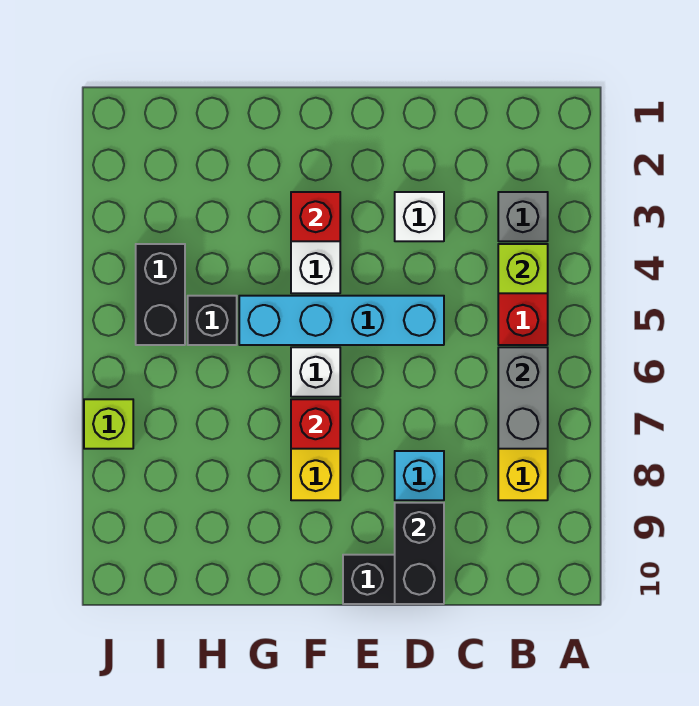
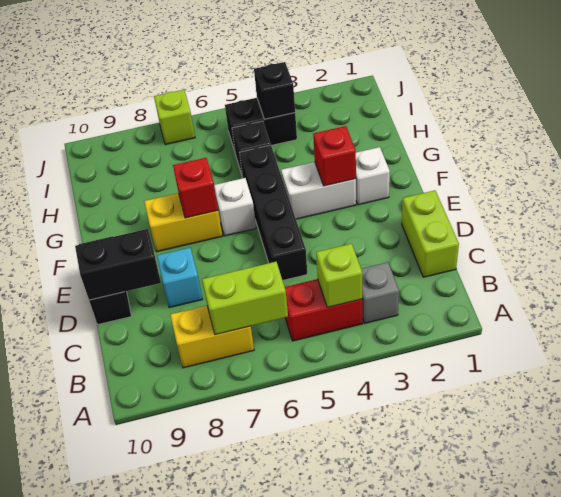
grey 1x2 brick [498,347,548,449] -> lime 1x2 brick [202,262,288,335]
none -> lime 1x2 brick [402,190,459,277]
white 1x1 brick [395,192,444,241] -> white 1x1 brick moved to [356,147,390,205]
cyan 1x4 brick [239,296,444,345] -> black 1x4 brick [239,145,307,280]
none -> black 1x1 brick [254,62,295,119]

